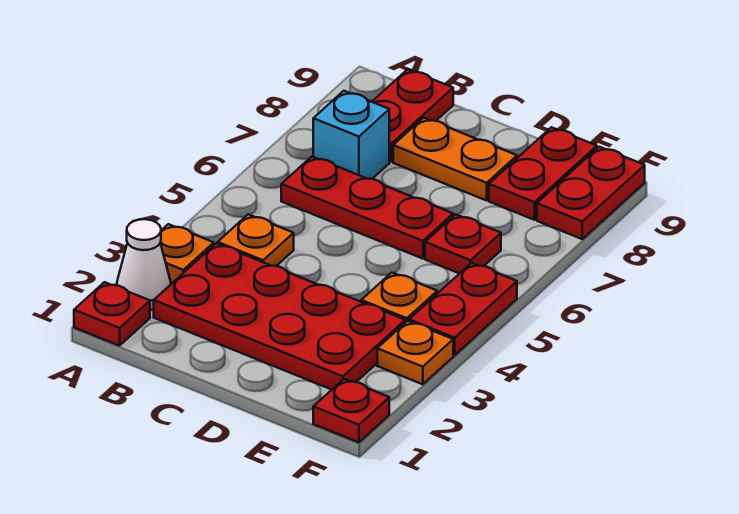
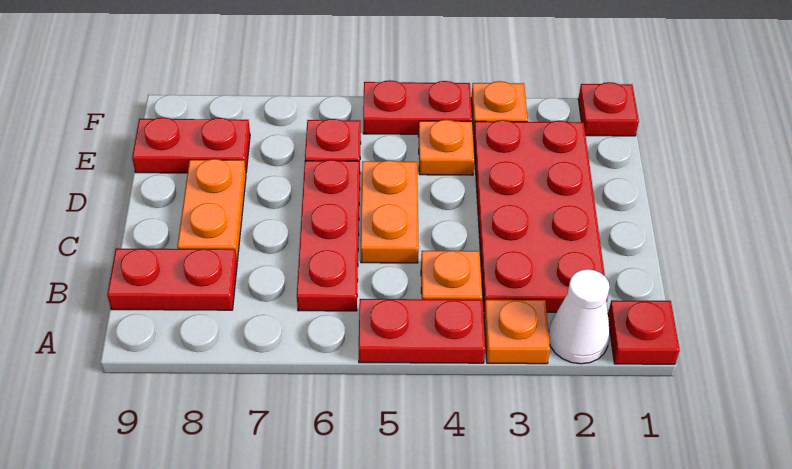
cyan 1x1 brick [313,91,389,179] -> none
none -> orange 1x2 plate [361,160,419,263]
red 1x2 plate [537,147,645,239] -> red 1x2 plate moved to [359,299,485,363]

